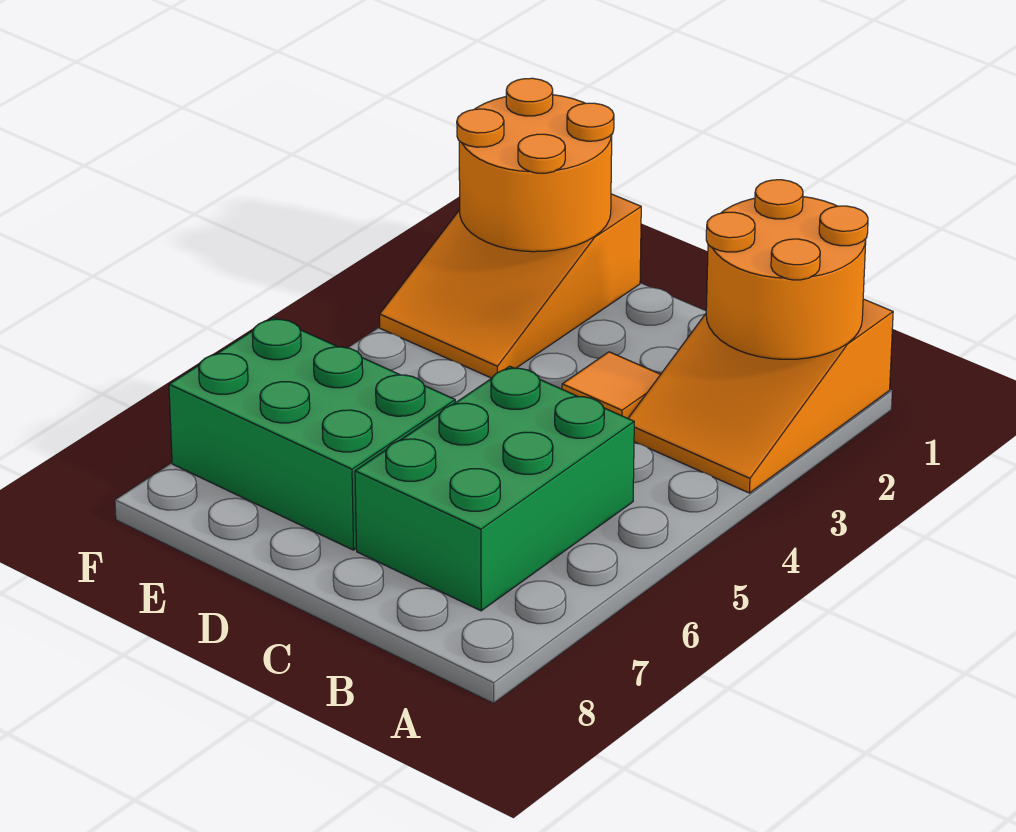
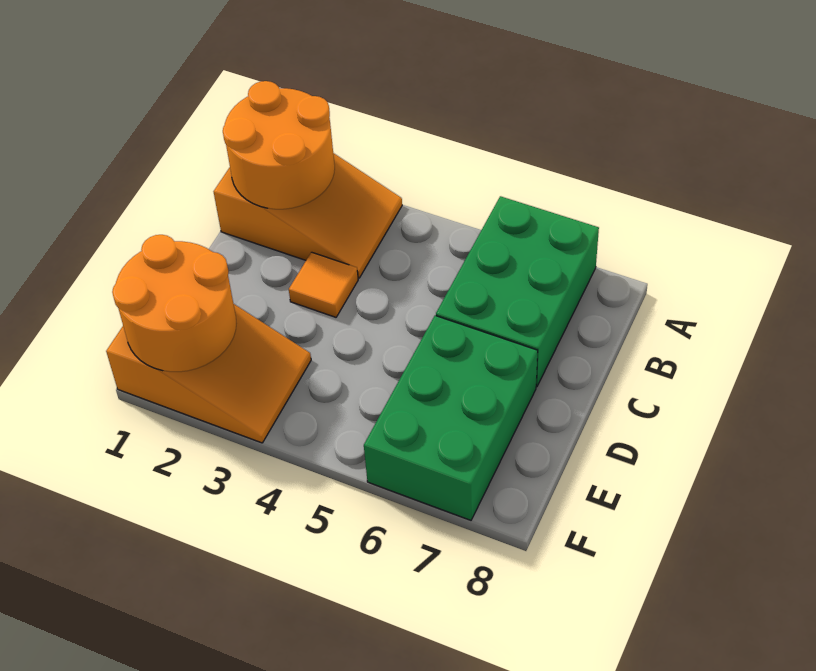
green 2x3 brick [355,366,634,611] -> green 2x3 brick turned to [436,196,599,387]

